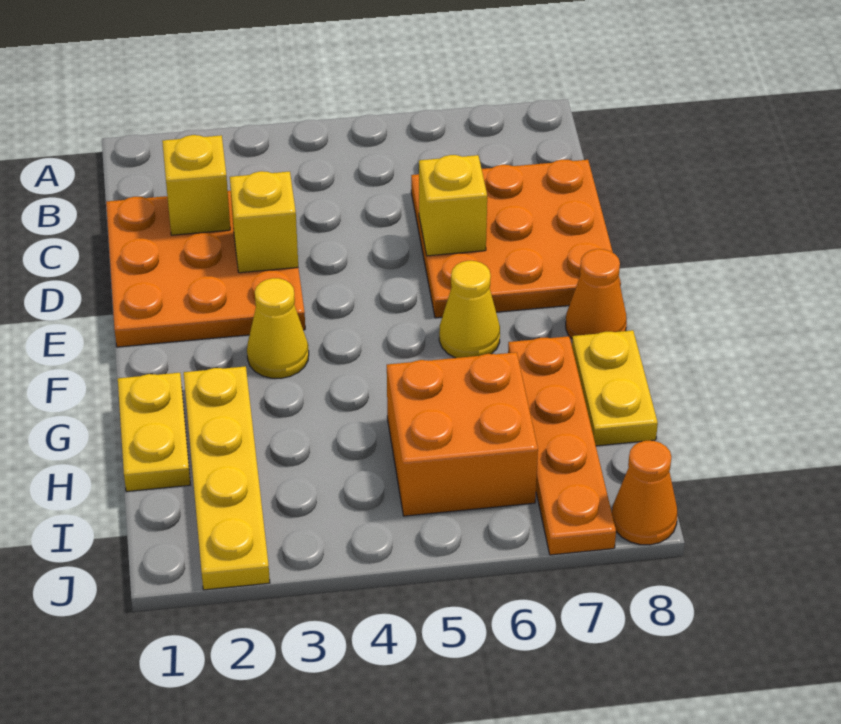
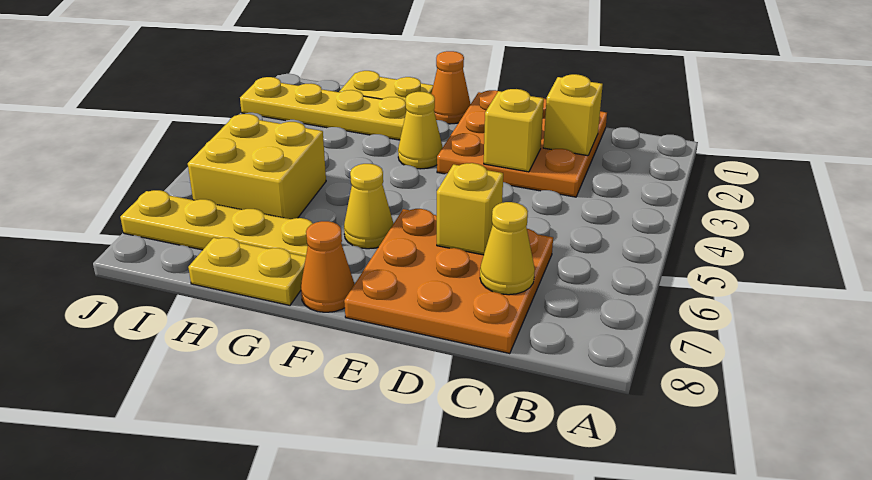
none -> yellow 1x1 cone [480,202,535,295]
orange 1x4 plate [508,336,616,555] -> yellow 1x4 plate [120,190,313,256]
orange 2x2 brick [387,352,538,516] -> yellow 2x2 brick [188,114,326,219]
orange 1x1 cone [612,441,678,545] -> orange 1x1 cone moved to [431,51,470,124]

